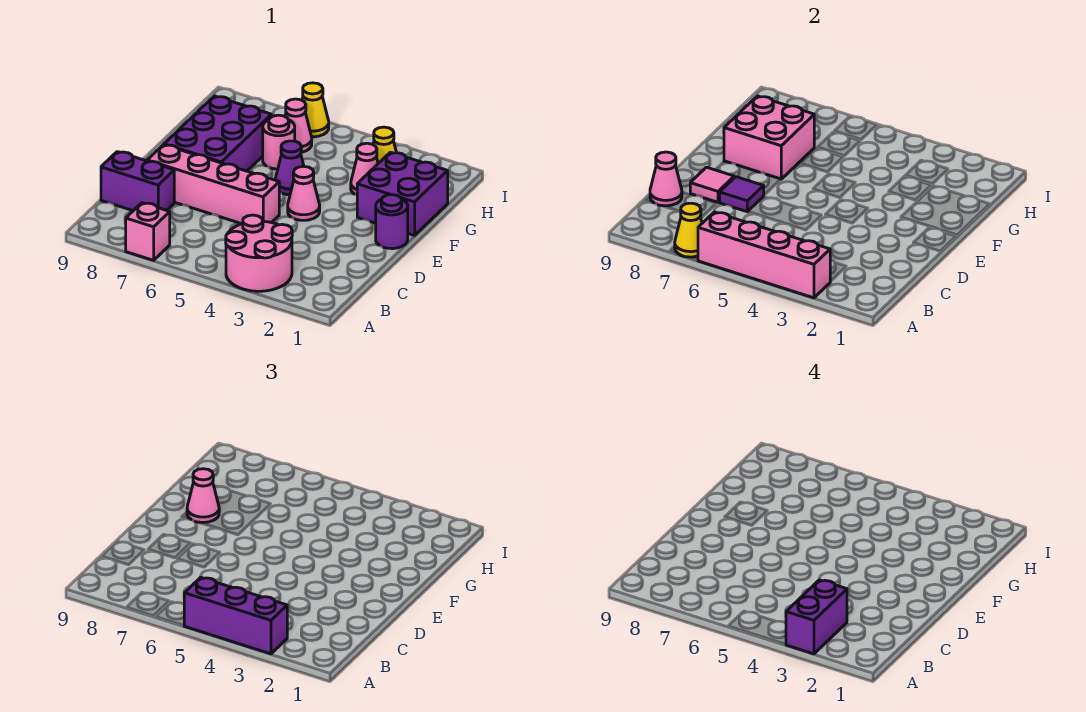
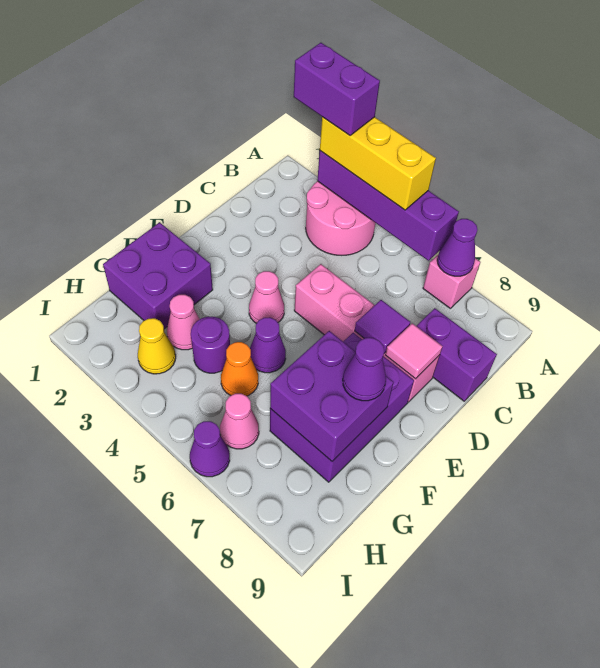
pink 1x4 brick [698,212,830,298] -> purple 1x4 brick [317,151,459,261]
purple 1x3 brick [184,577,287,654] -> yellow 1x3 brick [320,117,436,210]
purple 1x2 brick [786,580,847,654] -> purple 1x2 brick turned to [294,43,380,135]
yellow 1x1 cone [675,203,702,257] -> purple 1x1 cone [437,219,477,276]
pink 1x1 cone [650,152,682,206] -> none
purple 1x1 round brick [376,195,408,249] -> purple 1x1 round brick moved to [191,317,230,373]
pink 2x2 brick [724,96,814,179] -> purple 2x2 brick [270,331,394,461]
pink 1x1 cone [187,469,219,522] -> purple 1x1 cone [343,338,386,401]
none -> orange 1x1 cone [221,342,258,396]
pink 1x1 round brick [263,115,295,169] -> none
yellow 1x1 cone [302,83,329,137] -> purple 1x1 cone [190,421,230,477]

